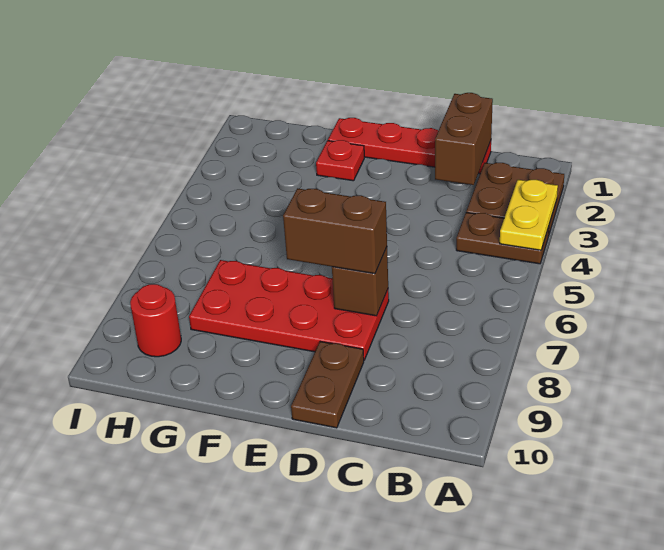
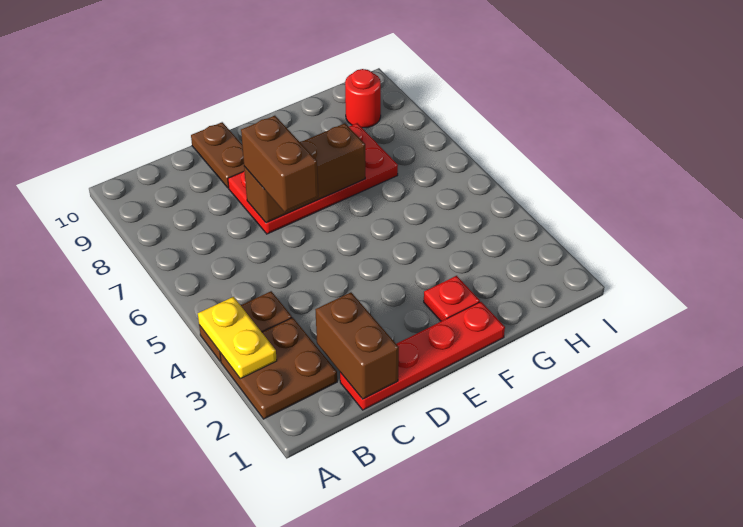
brown 1x1 brick [332,247,388,316] -> brown 1x3 brick [244,123,365,223]
brown 1x2 brick [283,188,387,274] -> brown 1x2 brick turned to [241,116,318,212]

